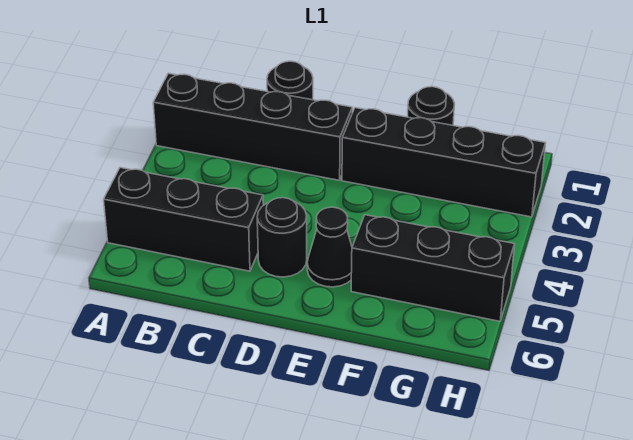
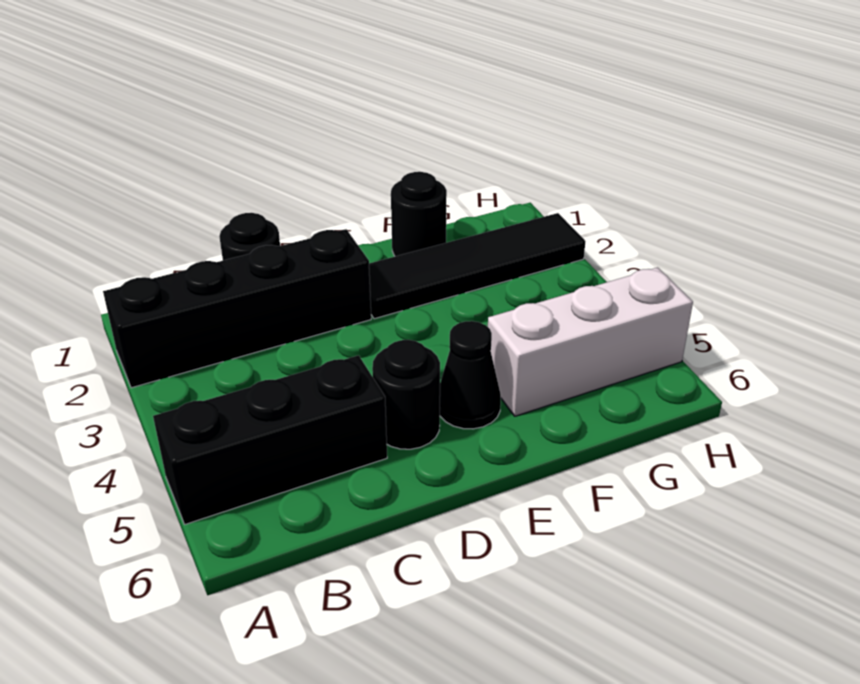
black 1x4 brick [342,108,546,217] -> black 1x4 tile [369,213,586,319]
black 1x3 brick [351,215,515,321] -> white 1x3 brick [488,268,693,416]

